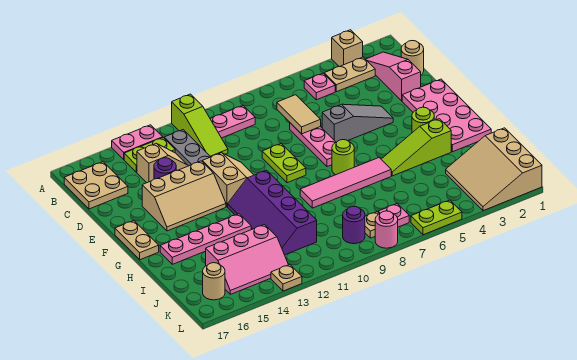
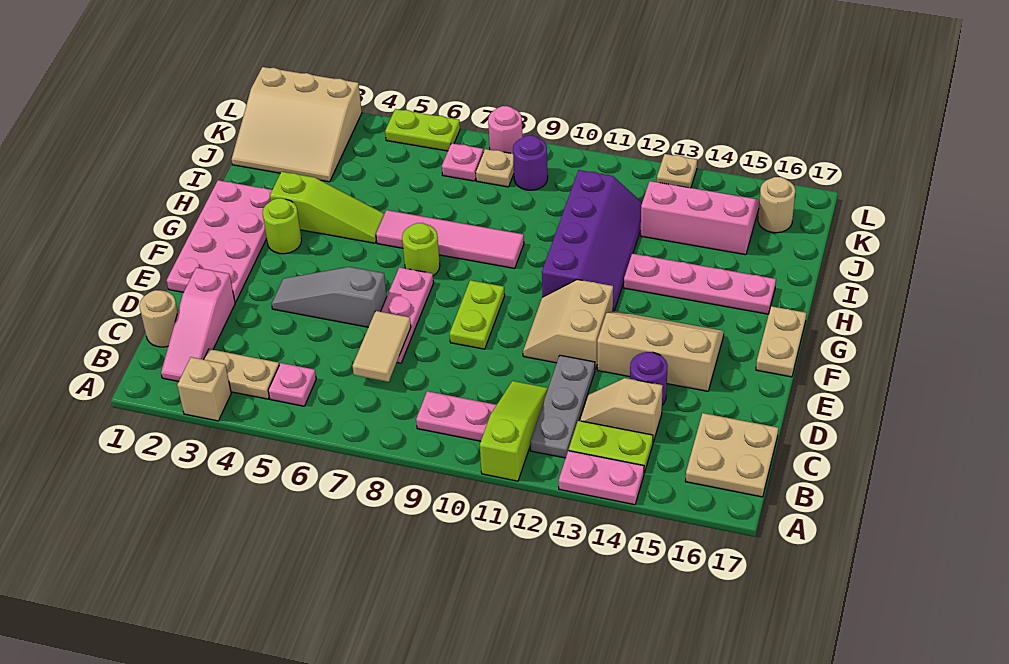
tan 3x3 slope [446,128,542,211] -> tan 3x3 slope turned to [232,67,362,182]

